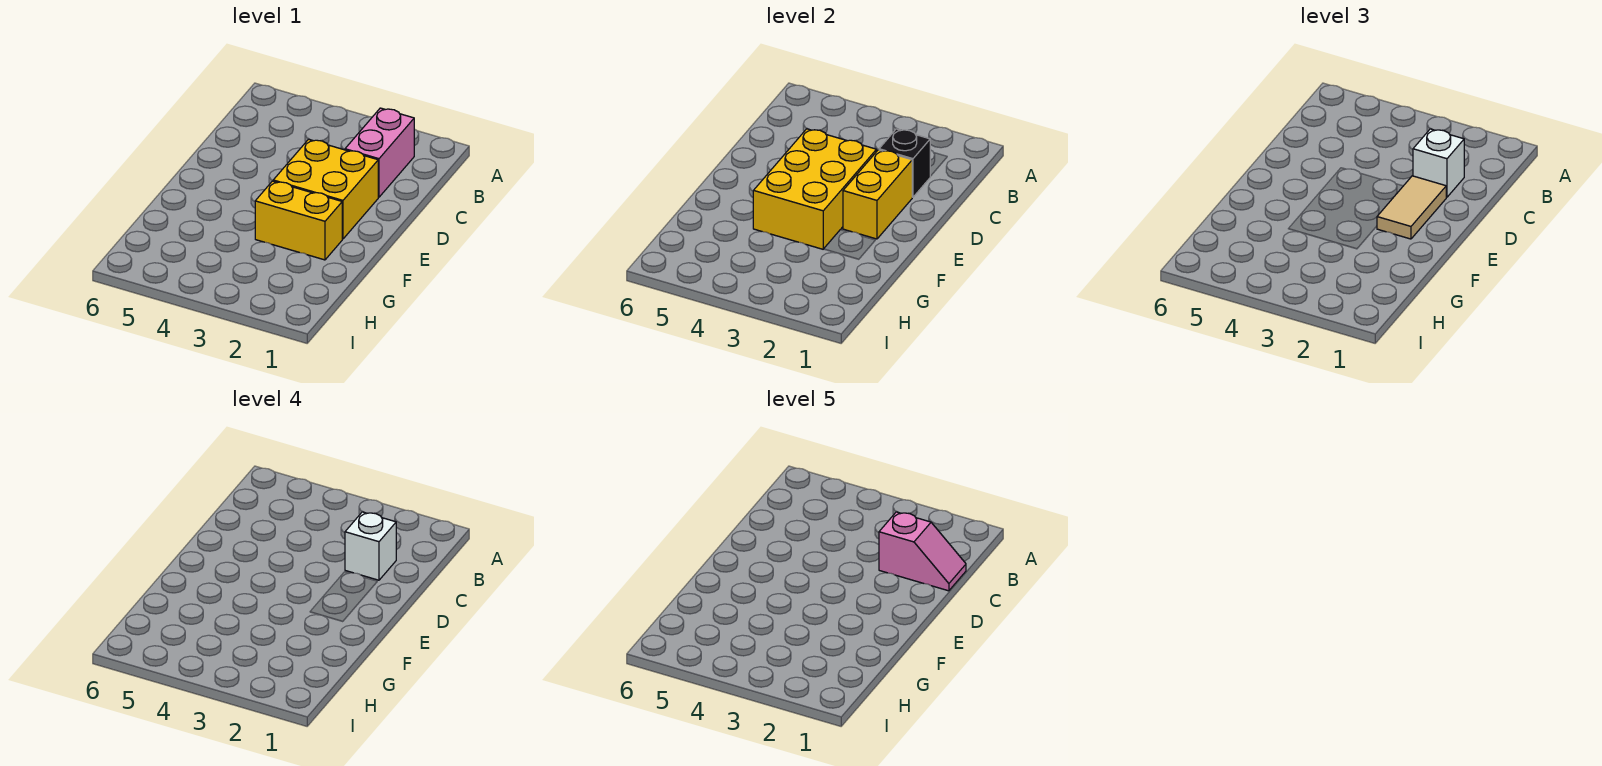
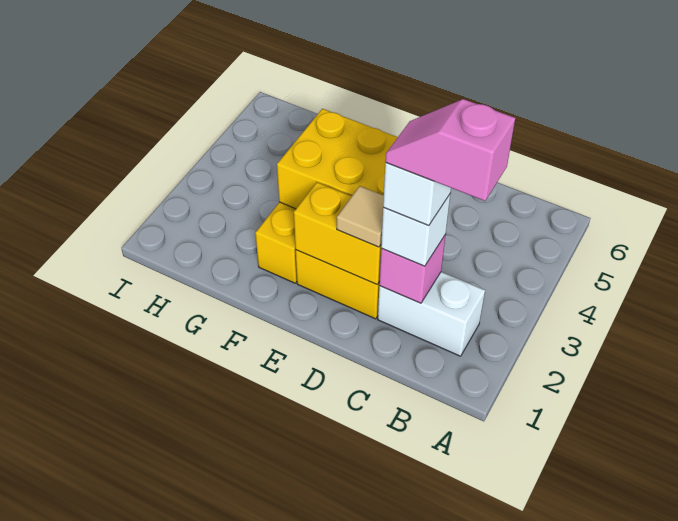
pink 1x2 brick [345,108,414,197] -> white 1x2 brick [378,272,485,356]
pink 1x2 slope [879,512,966,591] -> pink 1x2 slope turned to [385,99,515,201]
black 1x1 brick [879,129,930,197] -> pink 1x1 brick [379,234,446,303]
tan 1x2 tile [1377,176,1446,239] -> tan 1x1 tile [337,186,384,247]

